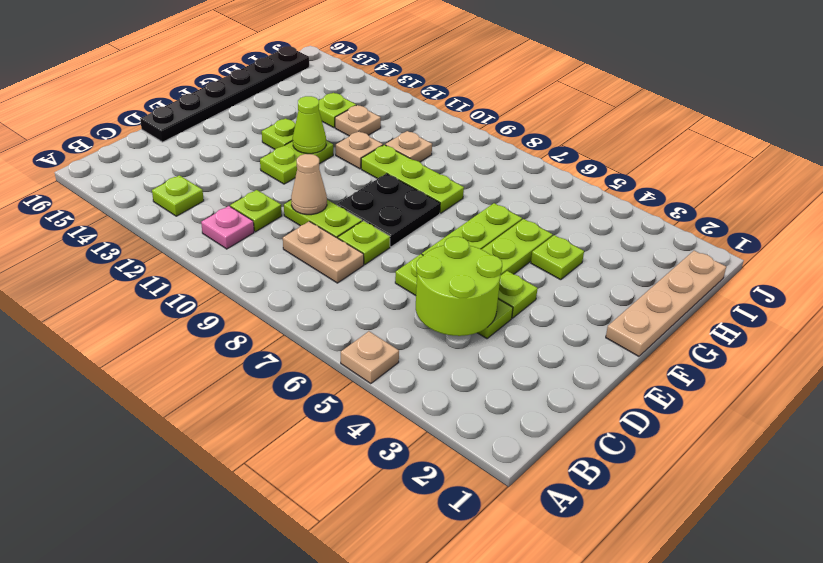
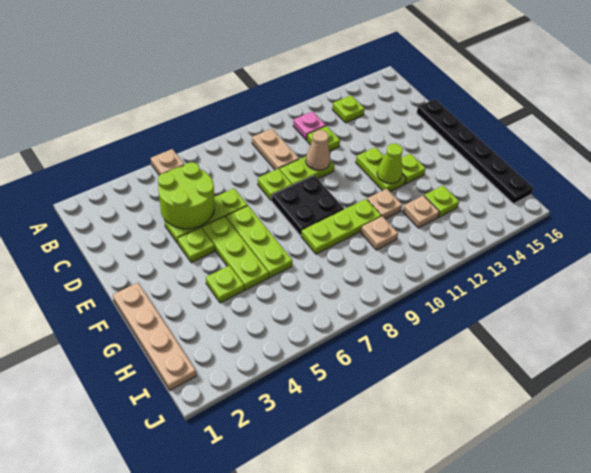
tan 1x2 plate [283,221,364,283] -> tan 1x2 plate turned to [252,129,299,170]

